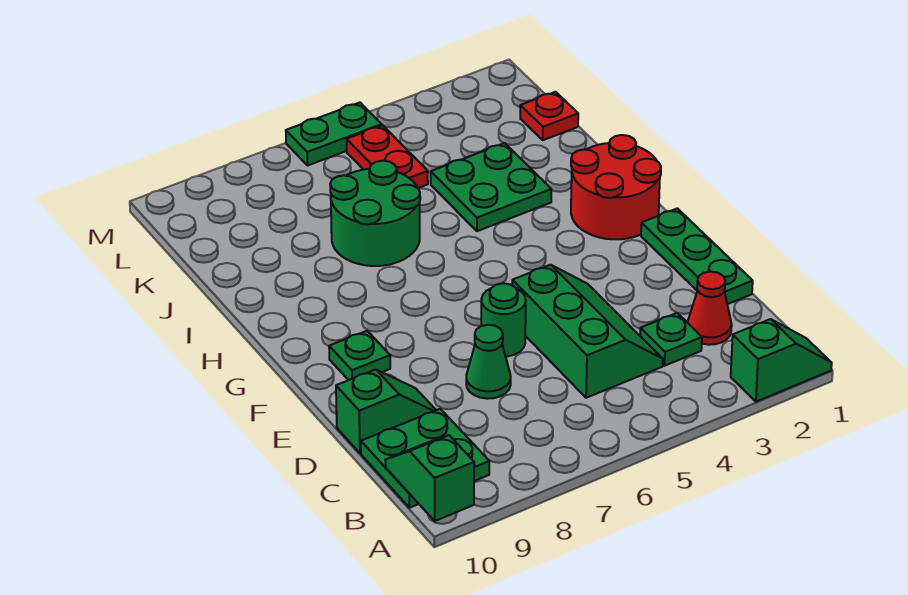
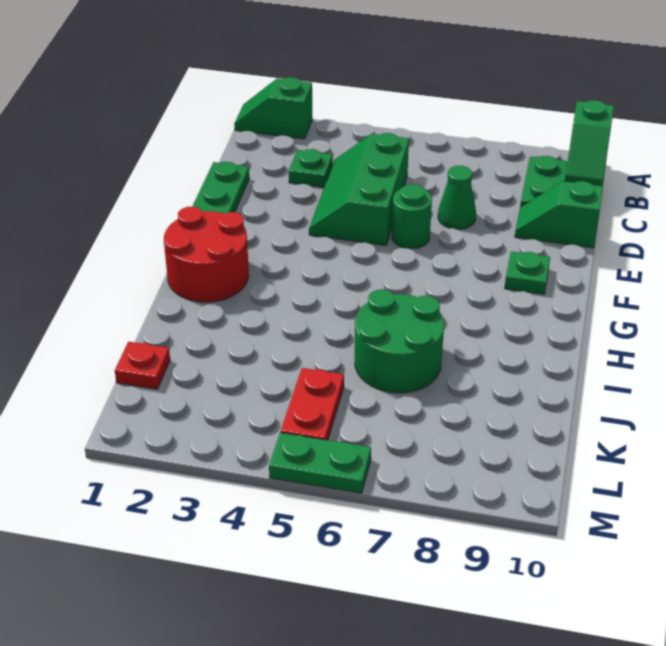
red 1x1 cone [687,272,732,345] -> none
green 2x2 plate [431,143,551,231] -> none

